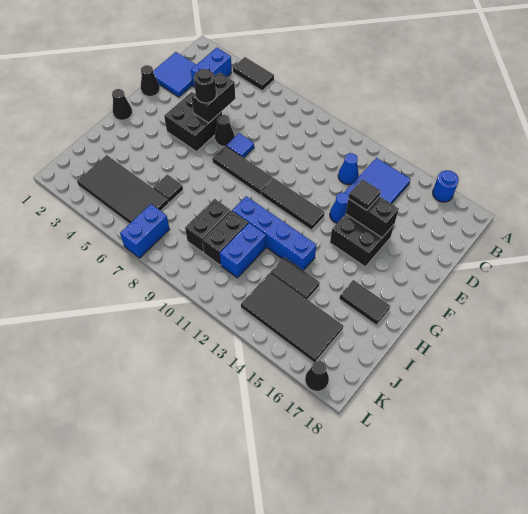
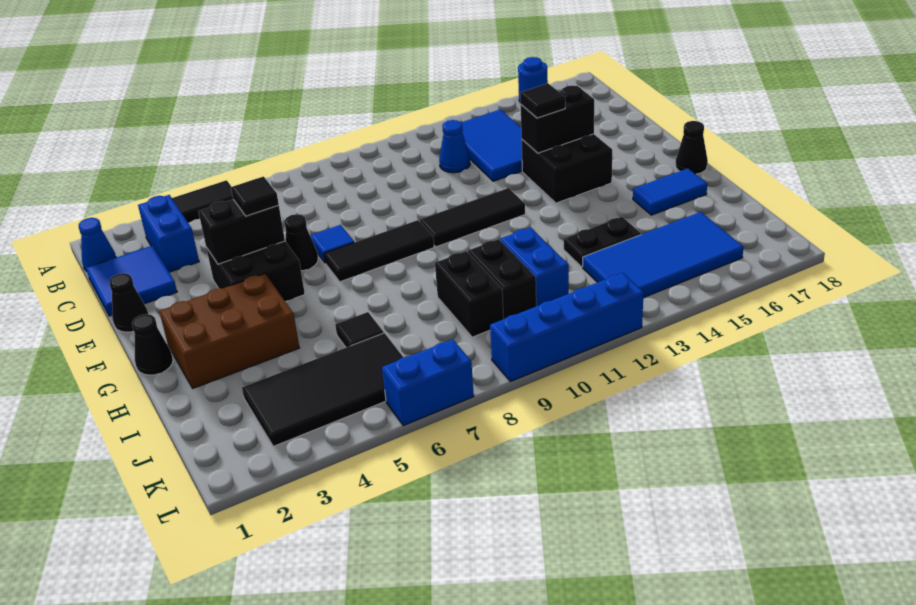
black 1x2 brick [192,72,235,123] -> black 1x2 brick turned to [198,200,285,264]
black 1x1 round brick [194,69,216,103] -> black 1x1 tile [231,177,279,216]
blue 1x1 cone [330,193,349,223] -> blue 1x1 cone moved to [79,218,116,271]
none -> brown 2x3 brick [159,274,299,388]
blue 1x4 brick [232,196,316,271] -> blue 1x4 brick moved to [490,273,644,382]
black 1x2 tile [339,280,390,325] -> blue 1x2 tile [633,168,707,215]
black 1x2 tile [271,257,320,299] -> black 1x2 plate [564,217,641,267]
black 2x4 tile [241,273,343,362] -> blue 2x4 tile [583,212,743,298]
blue 1x2 brick [120,204,170,258] -> blue 1x2 brick turned to [382,339,474,426]
black 1x1 cone [305,361,329,391] -> black 1x1 cone moved to [675,121,708,174]

